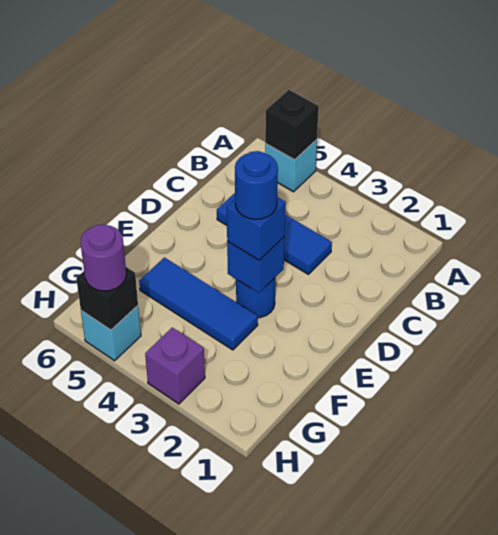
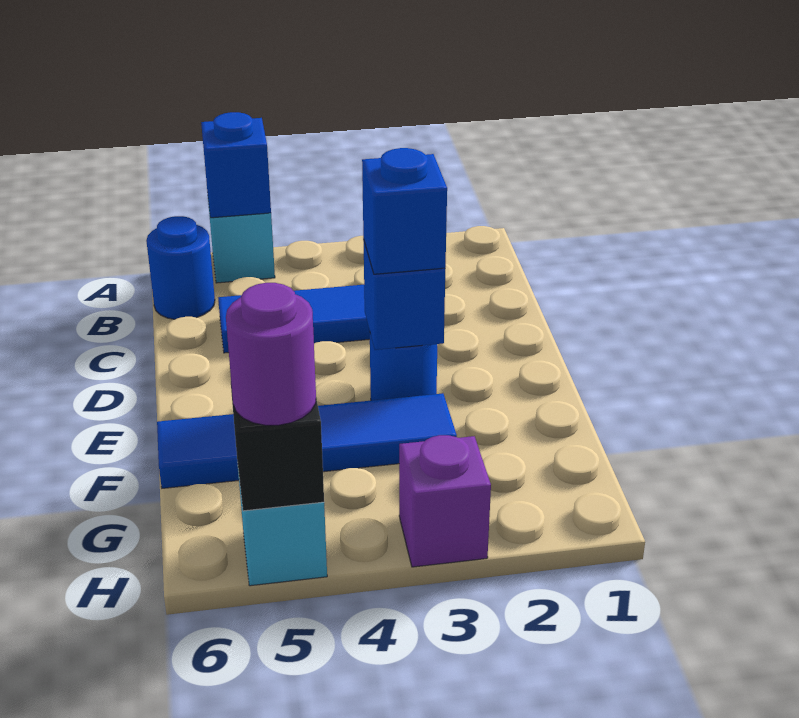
black 1x1 brick [265,90,319,160] -> blue 1x1 brick [201,112,271,218]
blue 1x1 round brick [235,151,278,219] -> blue 1x1 round brick moved to [146,216,215,319]
blue 1x3 tile [139,258,258,350] -> blue 1x4 tile [157,393,457,488]

